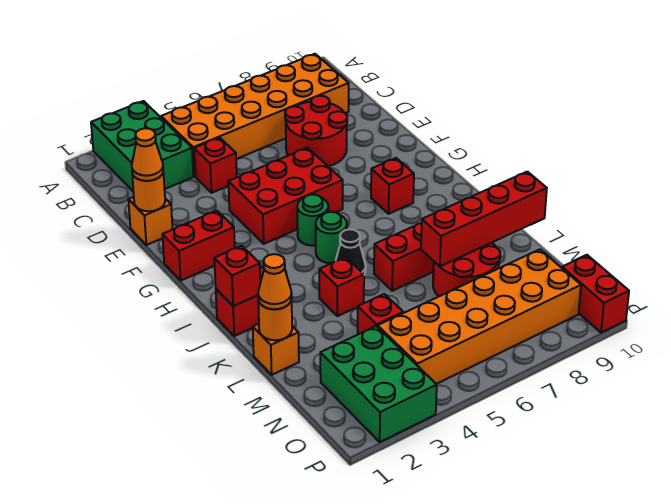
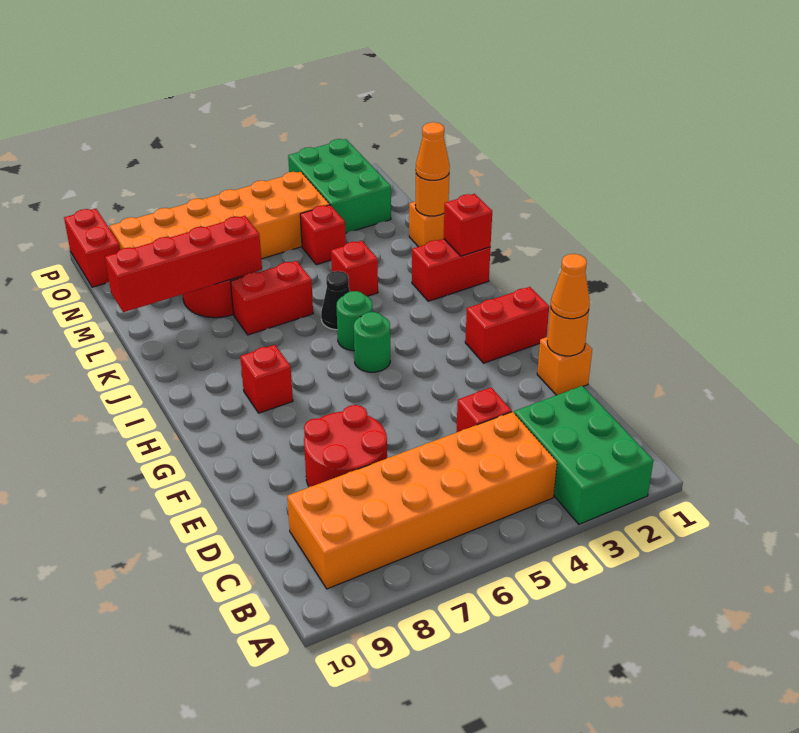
red 2x3 brick [228,148,343,244] -> none

